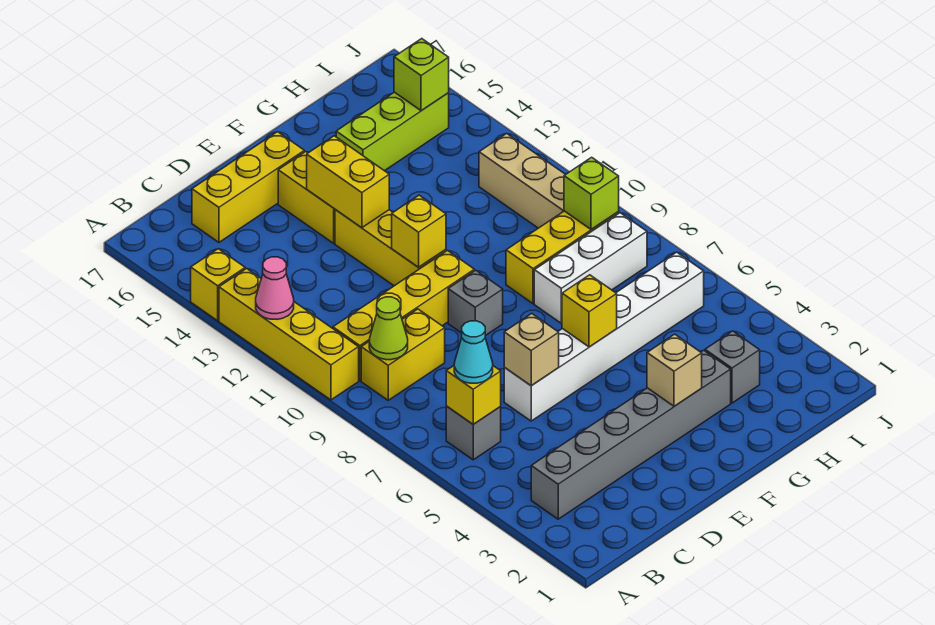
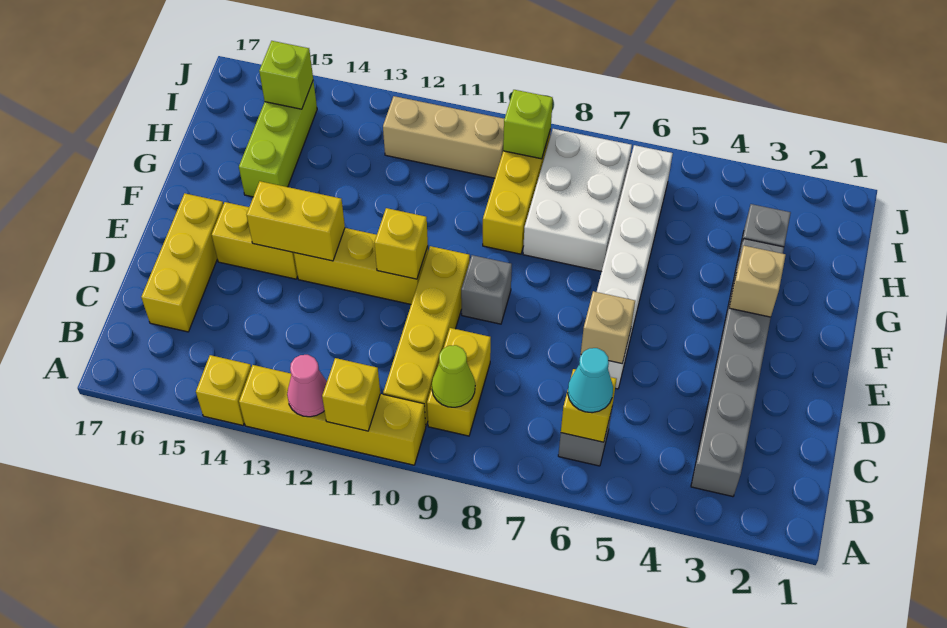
yellow 1x1 brick [562,275,617,347] -> yellow 1x1 brick moved to [322,358,380,431]
white 1x3 brick [534,213,647,323] -> white 2x3 brick [523,129,632,272]

